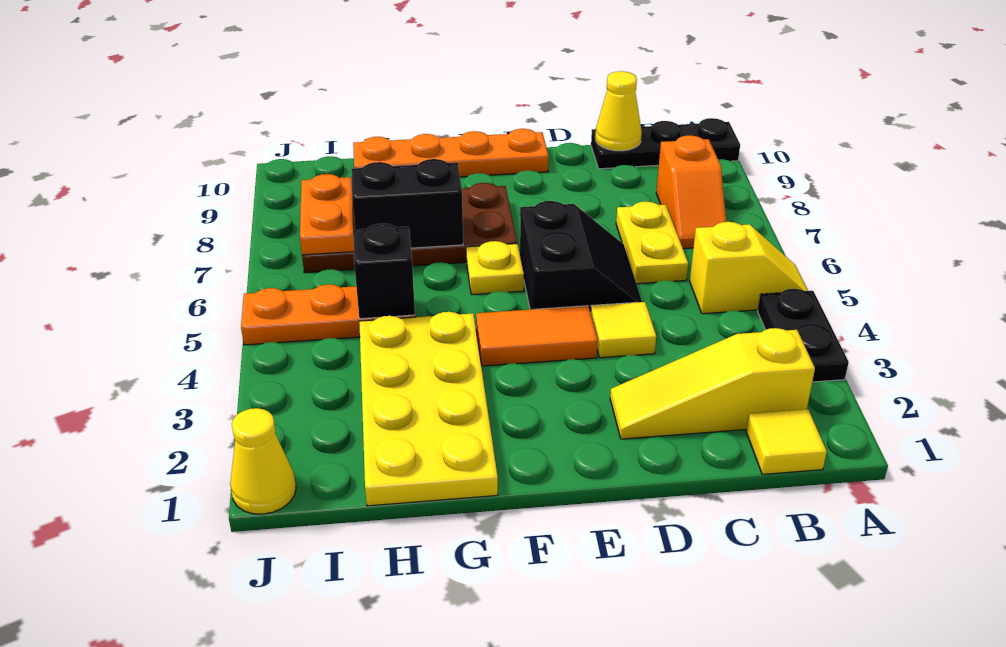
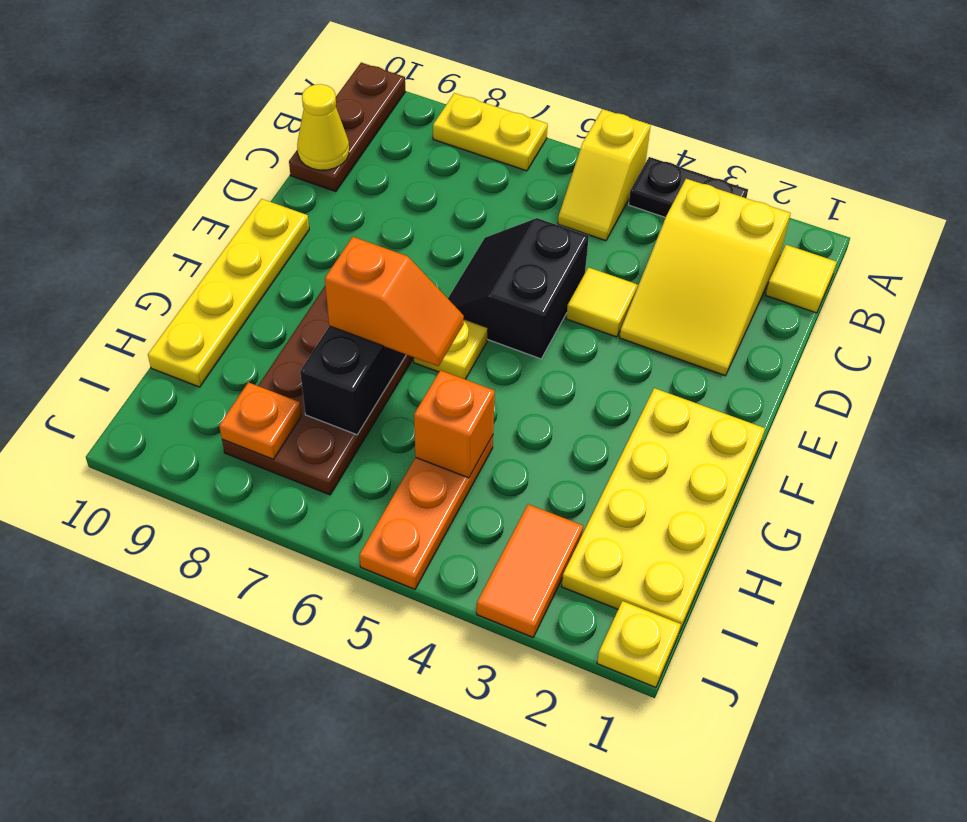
yellow 1x2 slope [690,222,808,314] -> yellow 1x2 slope turned to [558,109,651,241]
black 1x3 plate [591,118,740,169] -> brown 1x3 plate [289,63,405,192]
yellow 1x3 slope [610,328,815,439] -> yellow 2x3 slope [619,179,791,376]
orange 1x2 slope [656,135,726,249] -> orange 1x2 slope moved to [325,237,464,366]
yellow 1x2 plate [616,202,688,284] -> yellow 1x2 plate moved to [433,93,548,171]
black 2x2 slope [520,201,642,313] -> black 2x2 slope turned to [448,218,589,359]
orange 1x2 tile [476,306,598,366] -> orange 1x2 tile moved to [477,504,583,637]
orange 1x4 plate [353,129,549,177] -> yellow 1x4 plate [148,199,309,387]
yellow 2x4 plate [359,312,498,506] -> yellow 2x4 plate turned to [562,388,765,633]
black 1x1 brick [353,224,415,319] -> orange 1x1 brick [414,370,495,478]
orange 1x2 plate [300,174,354,255] -> orange 1x1 plate [219,382,301,459]
yellow 1x1 cone [230,408,296,514] -> yellow 1x1 plate [597,601,681,687]

